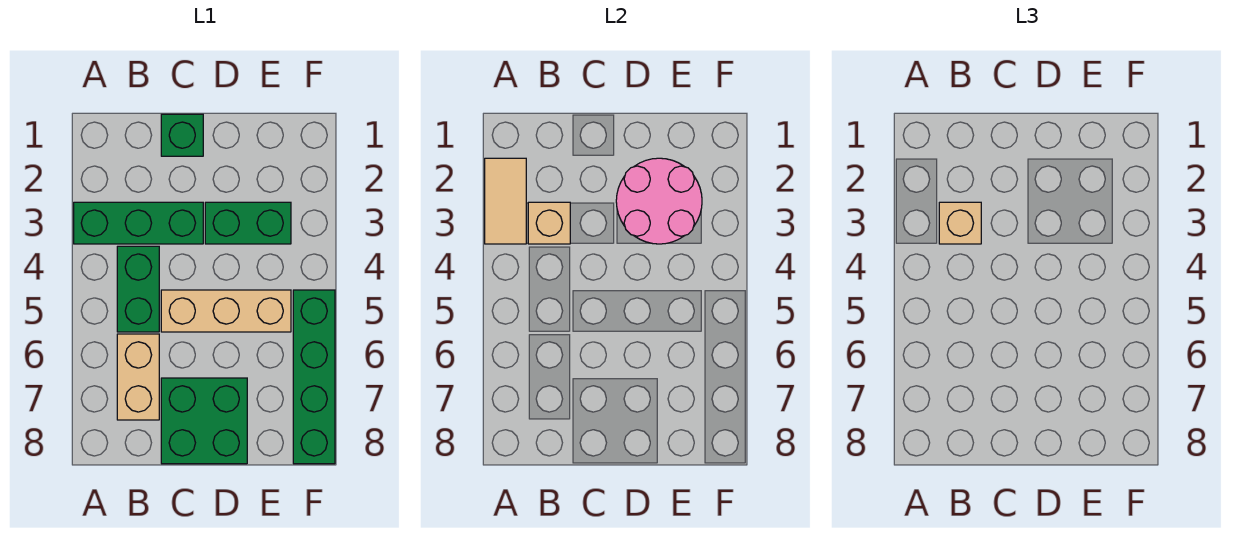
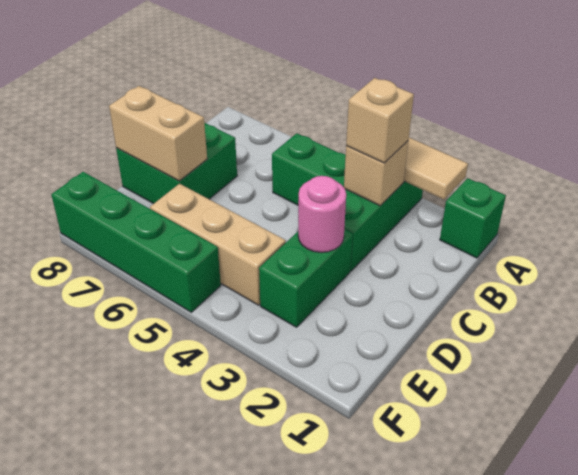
tan 1x2 brick [117,334,159,420] -> tan 1x2 brick moved to [109,86,207,181]
green 1x1 brick [161,114,203,156] -> green 1x1 brick moved to [440,178,506,258]
tan 1x3 brick [161,290,291,332] -> tan 1x3 brick turned to [150,184,286,305]
pink 2x2 round brick [616,158,702,244] -> pink 1x1 round brick [298,176,346,252]

